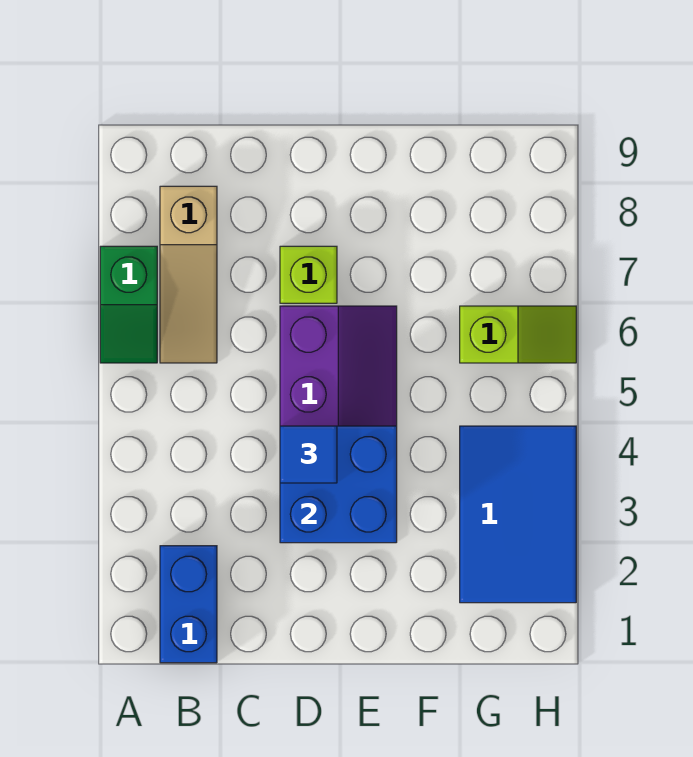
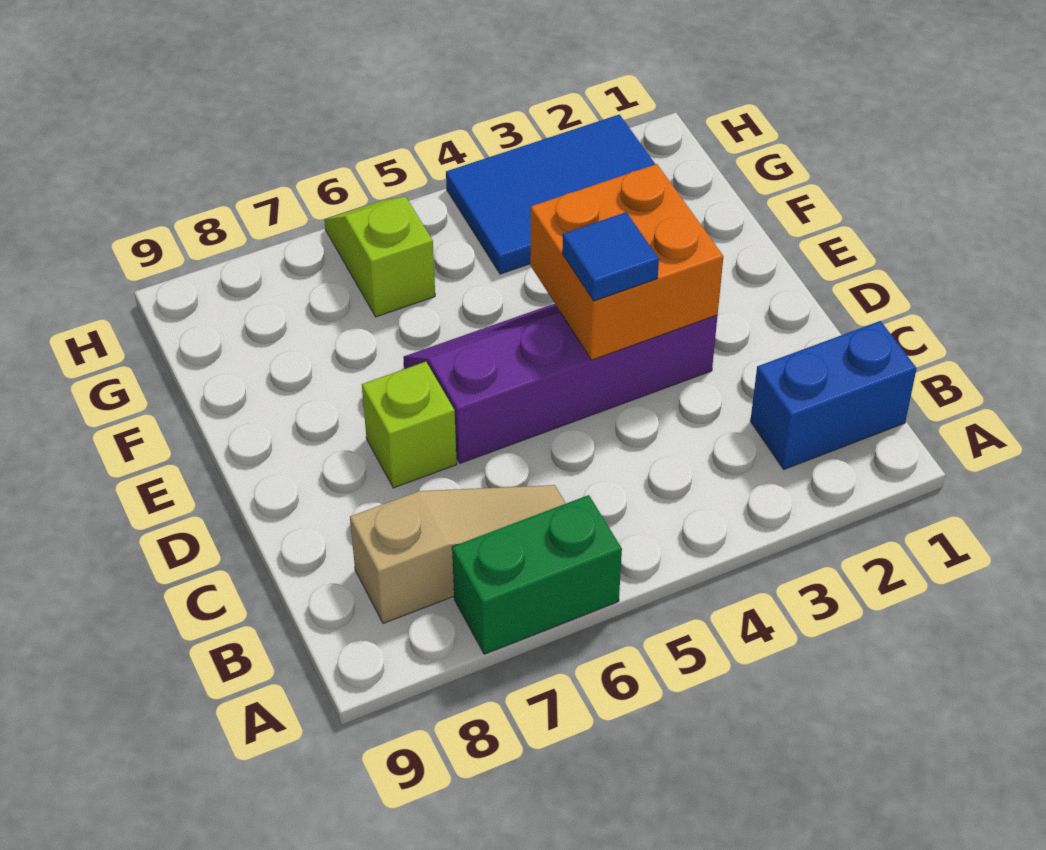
green 1x2 slope [100,246,157,363] -> green 1x2 brick [452,495,622,654]
blue 2x2 brick [280,426,397,543] -> orange 2x2 brick [530,164,723,360]

